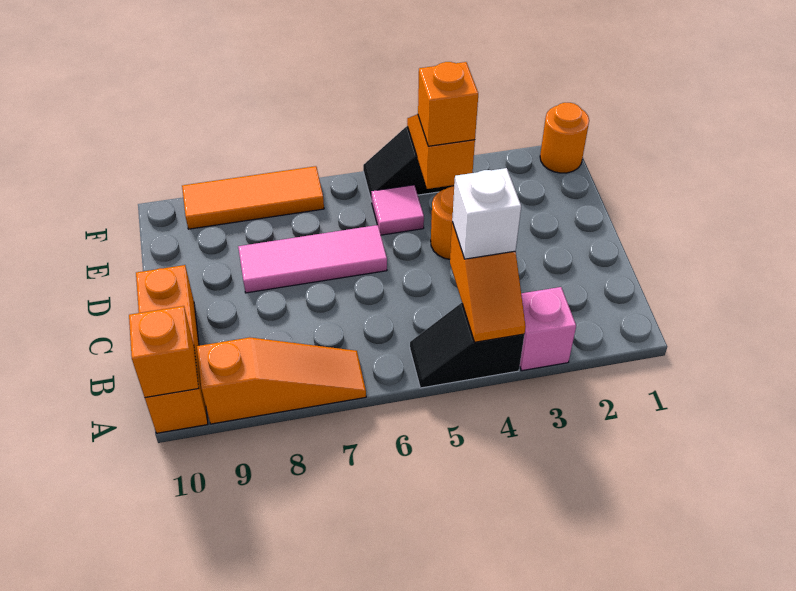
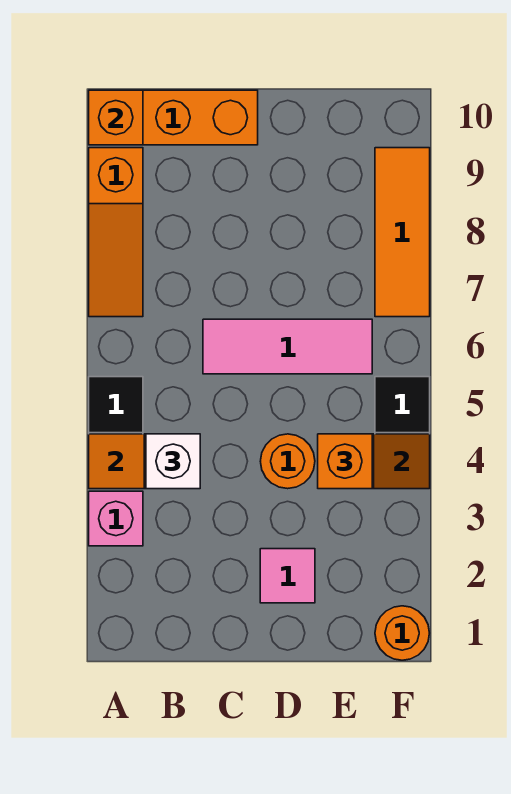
pink 1x3 tile [238,225,387,293] -> pink 1x3 tile turned to [203,319,372,374]
pink 1x1 tile [372,185,424,235] -> pink 1x1 tile moved to [260,549,315,603]

